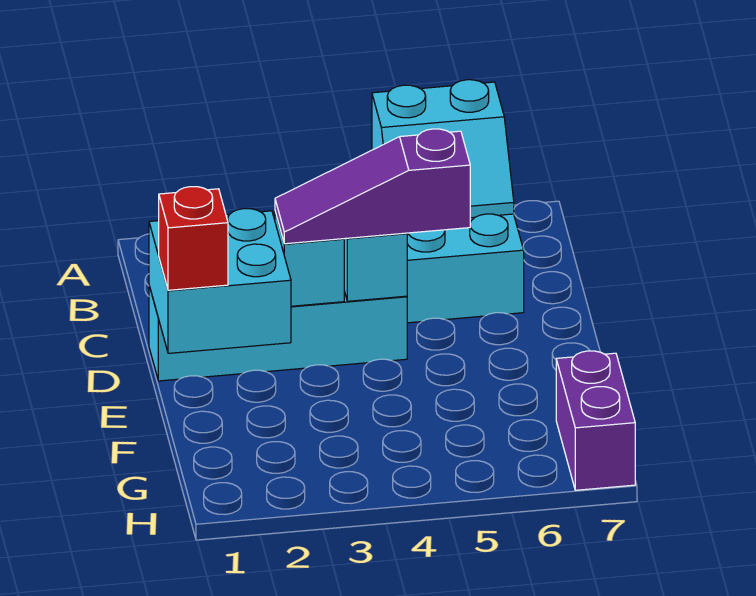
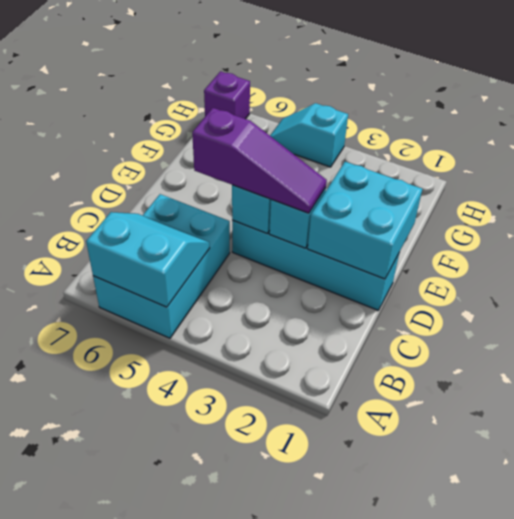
red 1x1 brick [159,187,228,290] -> none
purple 1x2 brick [556,351,635,490] -> purple 1x1 brick [204,71,250,119]
none -> cyan 1x2 slope [270,103,348,167]

